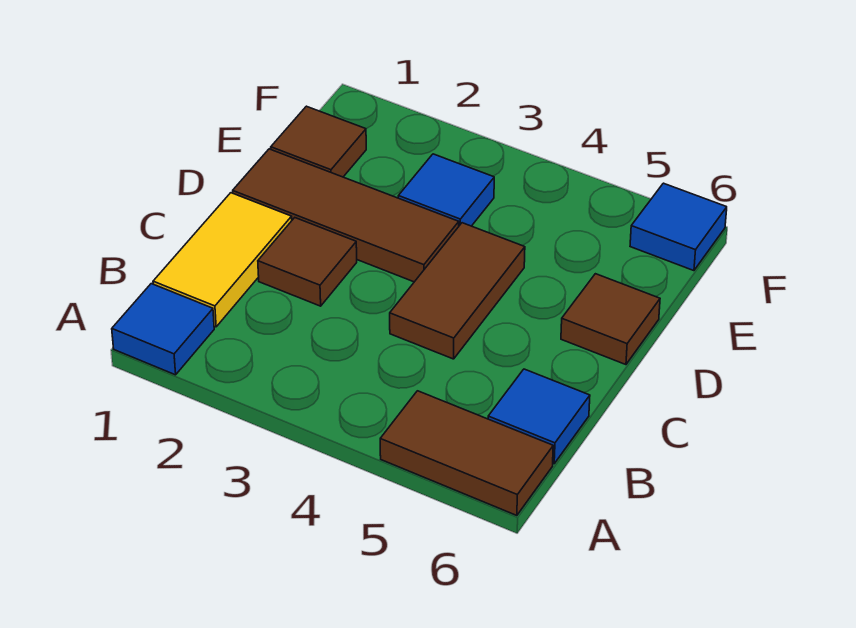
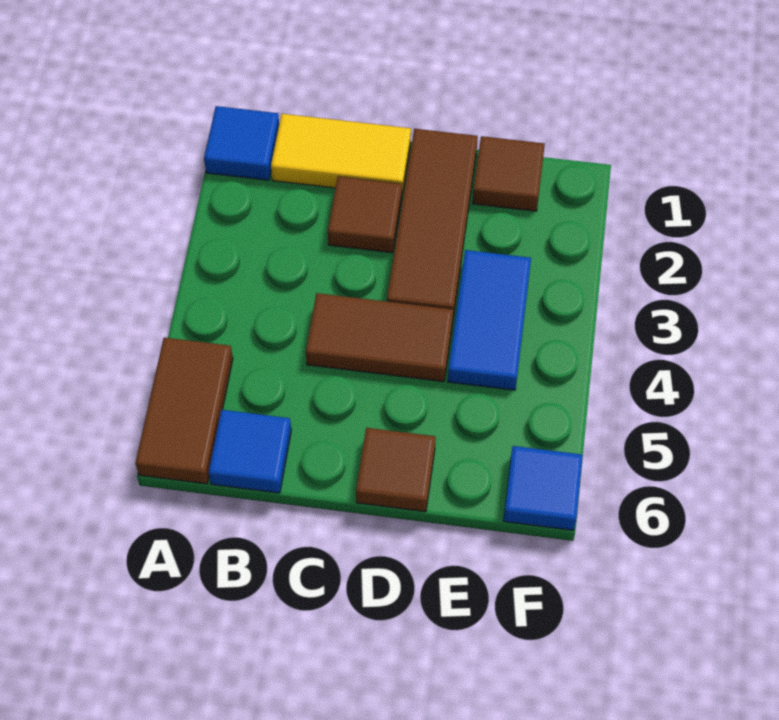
blue 1x1 tile [398,154,494,226] -> blue 1x2 tile [448,250,531,390]

